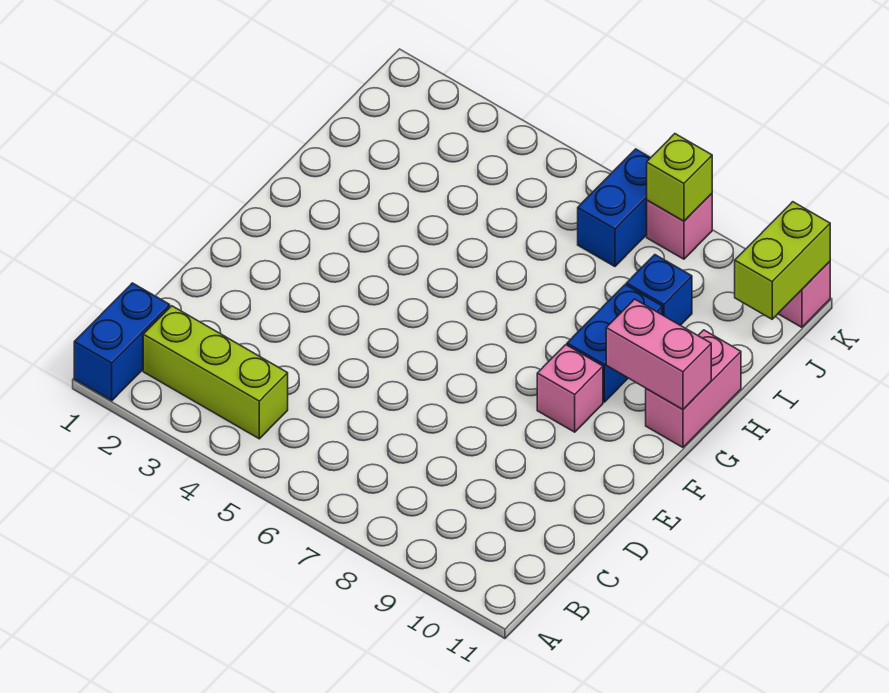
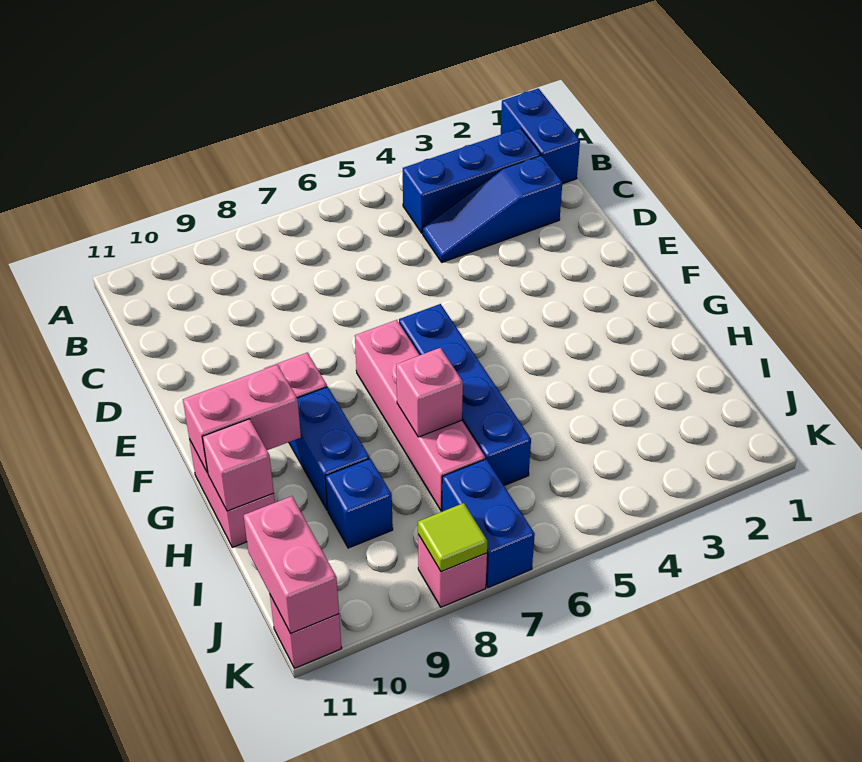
lime 1x3 brick [143,306,288,439] -> blue 1x3 brick [403,128,541,233]
none -> blue 1x3 slope [423,155,562,262]
none -> blue 1x4 brick [399,304,531,485]
none -> pink 1x4 brick [355,320,485,511]
none -> pink 1x1 brick [396,348,463,437]
none -> pink 1x1 brick [202,419,274,511]
lime 1x2 brick [735,202,830,319] -> pink 1x2 brick [244,496,339,633]
lime 1x1 brick [647,134,712,221] -> lime 1x1 tile [418,503,487,571]

